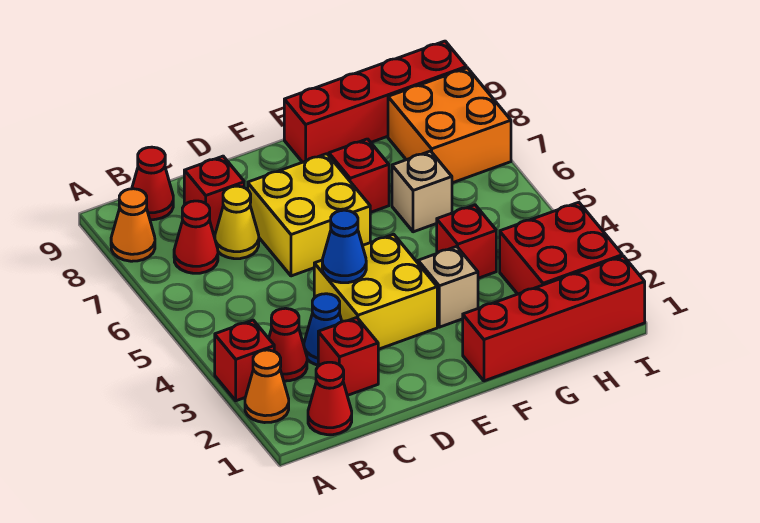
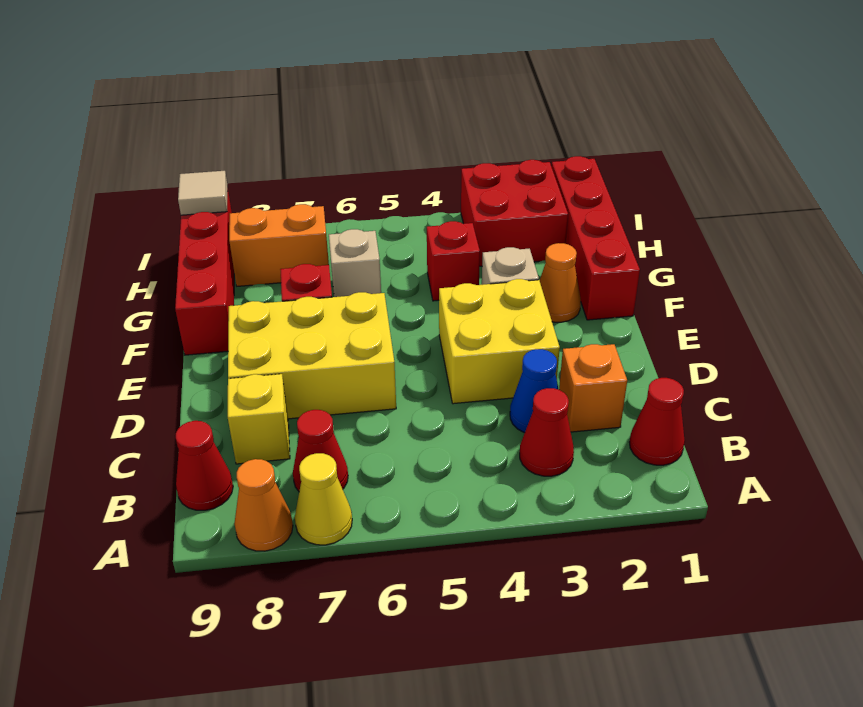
orange 1x1 cone [245,350,289,423] -> orange 1x1 cone moved to [540,243,581,322]
red 1x1 brick [215,320,274,401] -> none
red 1x1 brick [318,318,378,396] -> orange 1x1 brick [559,344,627,432]
yellow 1x1 cone [215,186,259,259] -> yellow 1x1 cone moved to [295,453,352,545]
red 1x1 brick [184,156,244,234] -> yellow 1x1 brick [228,374,290,464]
blue 1x1 cone [322,210,366,283] -> none
yellow 2x2 brick [248,154,370,276] -> yellow 2x3 brick [228,292,396,419]
orange 2x2 brick [388,68,511,183] -> orange 1x2 brick [229,204,329,286]
none -> tan 1x1 tile [178,171,228,215]

